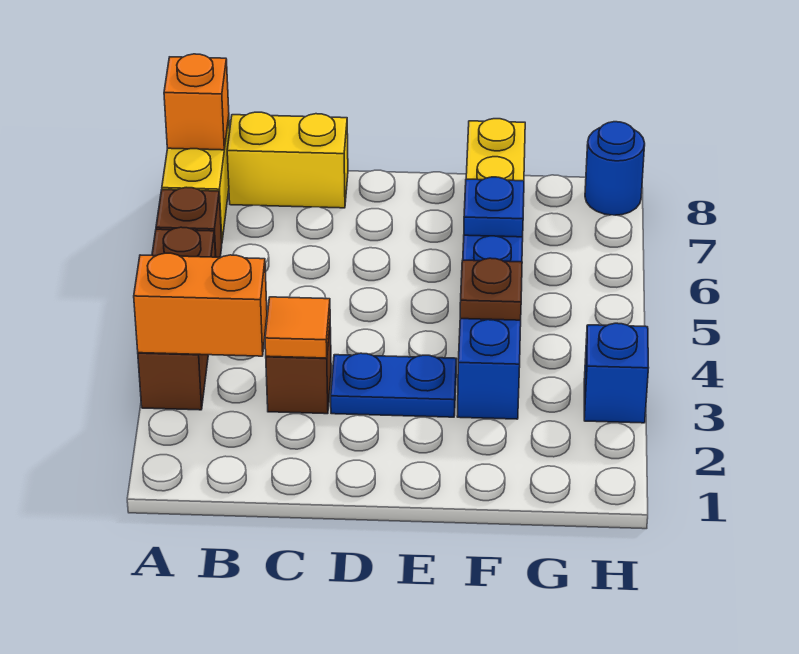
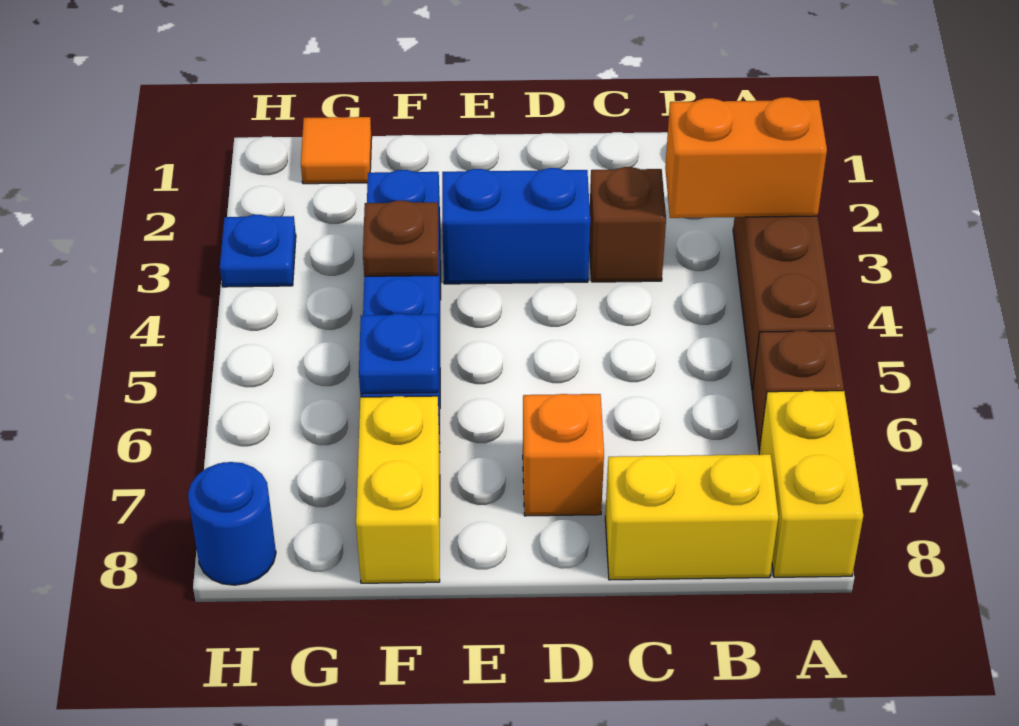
orange 1x1 brick [164,54,229,150] -> orange 1x1 brick moved to [523,394,604,516]
orange 1x1 tile [265,297,330,358] -> orange 1x1 tile moved to [301,117,372,184]
blue 1x2 plate [331,353,456,417] -> blue 1x2 brick [442,168,590,284]
blue 1x1 brick [584,323,649,423] -> blue 1x1 plate [220,215,296,287]

